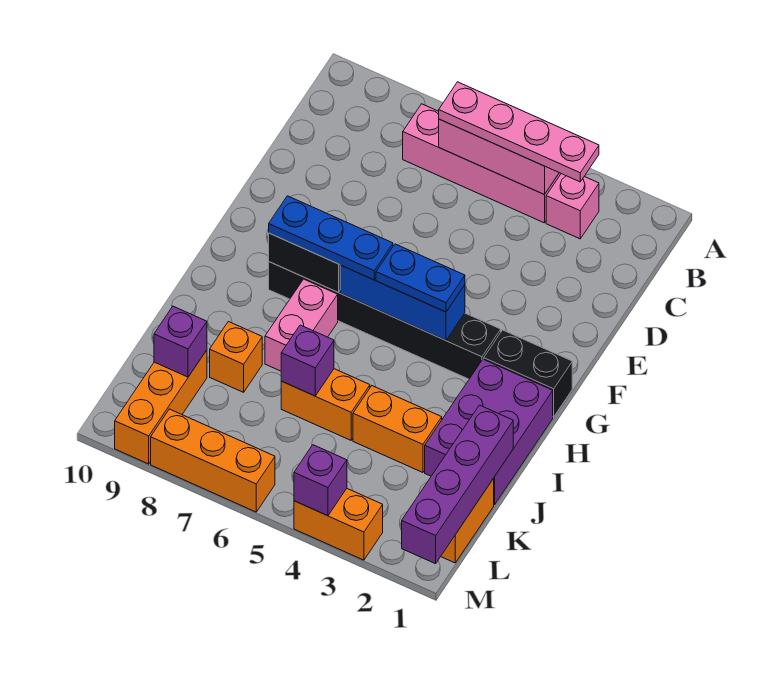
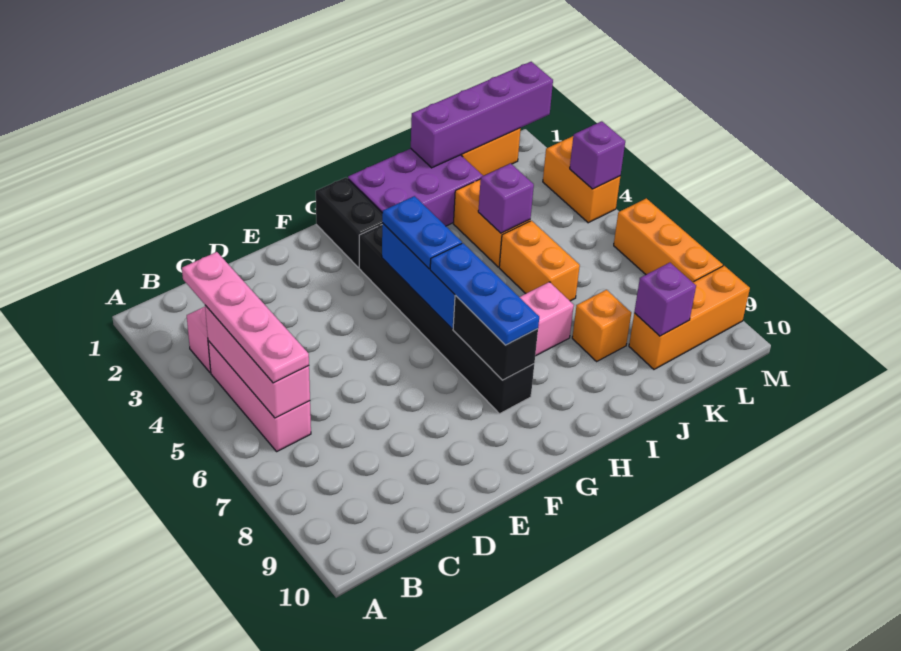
pink 1x4 brick [403,104,561,223] -> pink 1x3 brick [208,341,311,451]
purple 1x1 brick [281,325,334,396] -> purple 1x1 brick moved to [478,163,534,233]

